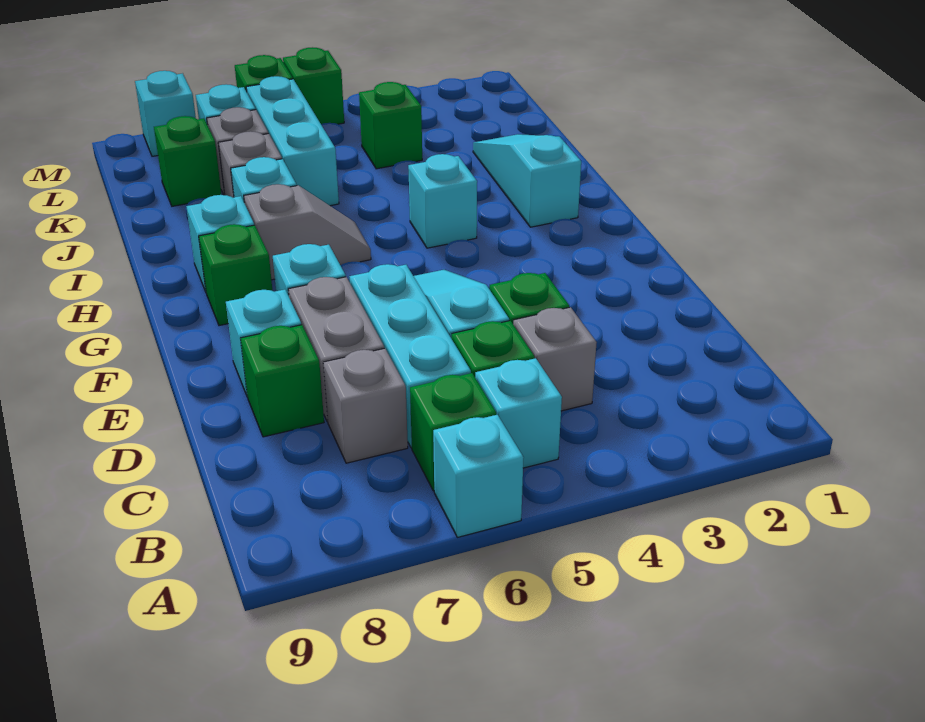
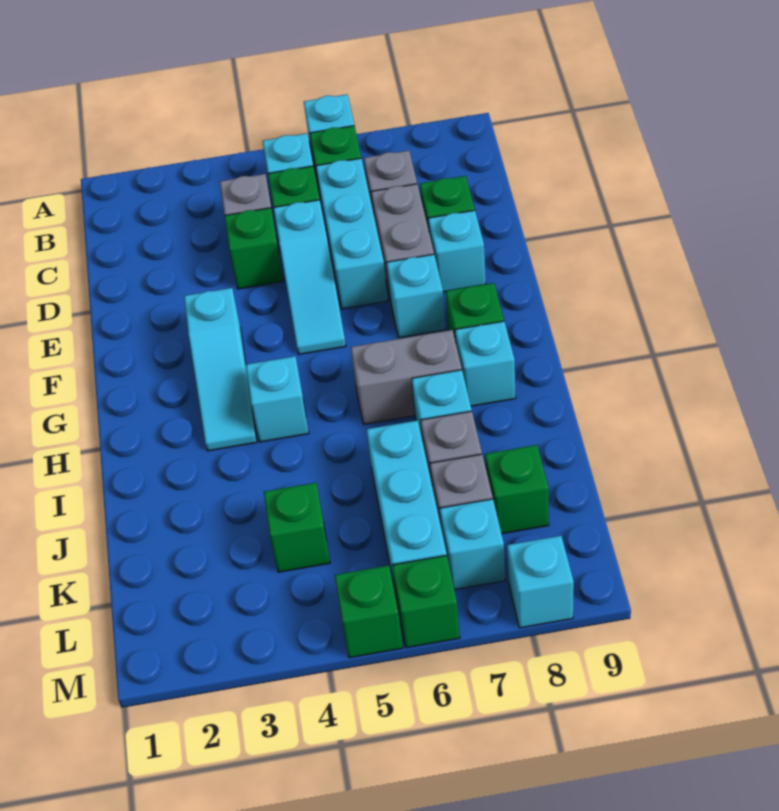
cyan 1x3 slope [473,134,581,227] -> cyan 1x3 slope moved to [184,288,257,451]
grey 1x2 slope [244,184,371,280] -> grey 1x2 brick [351,330,462,424]

